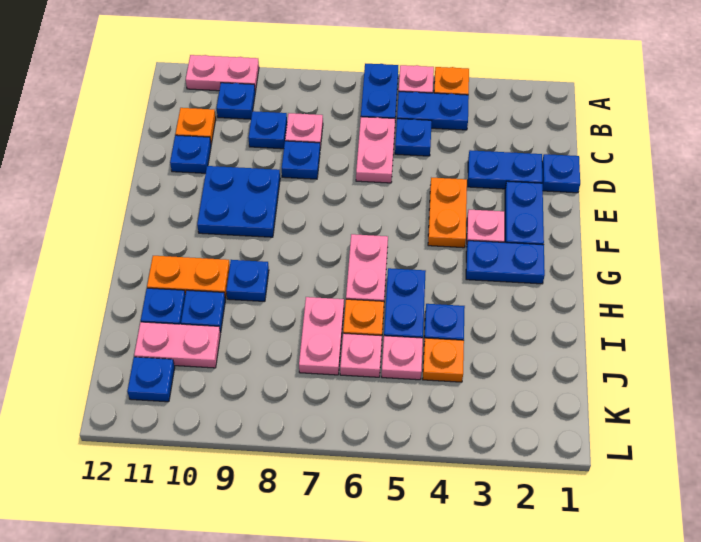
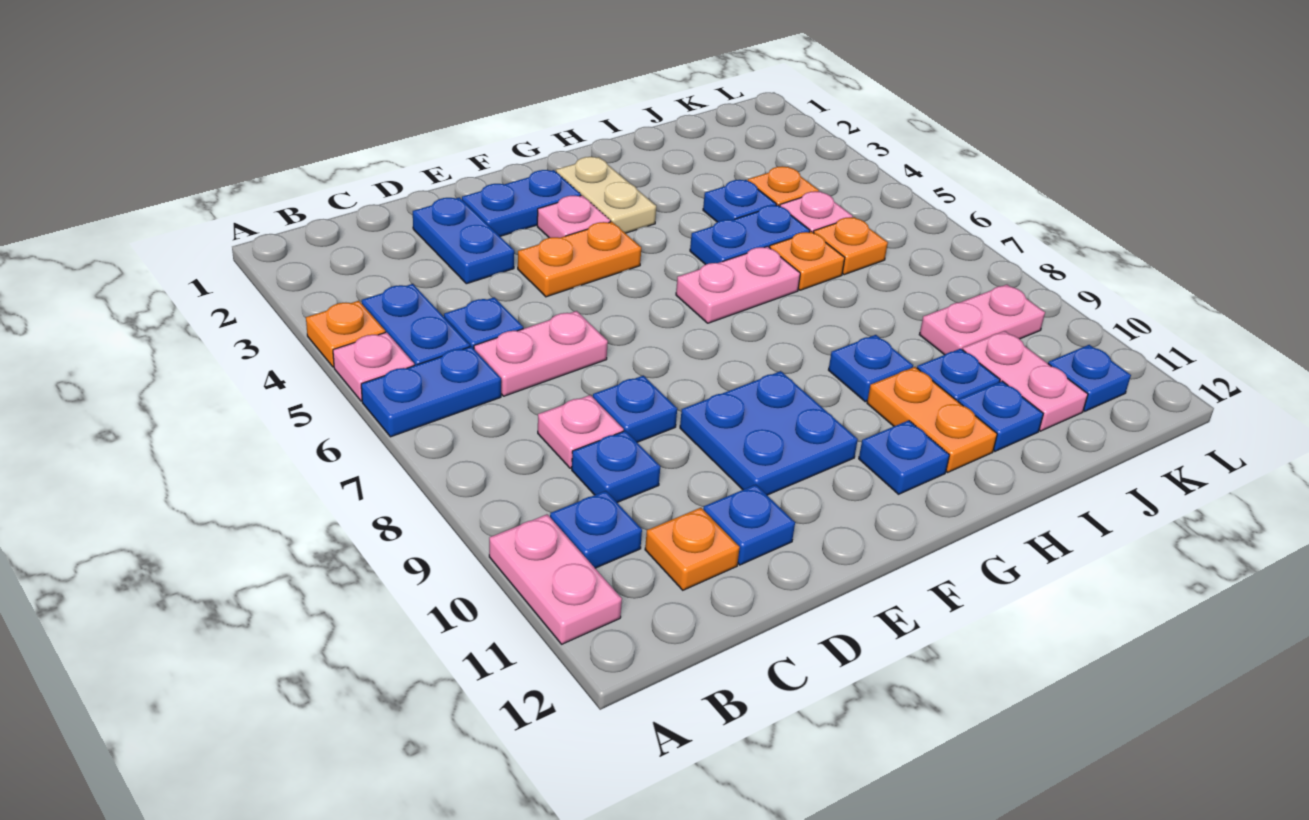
blue 1x1 plate [542,154,580,193] -> blue 1x1 plate moved to [859,420,949,494]
blue 1x2 plate [466,241,545,284] -> tan 1x2 plate [556,157,656,233]
pink 1x2 plate [299,297,344,375] -> pink 1x2 plate moved to [919,285,1045,355]
pink 1x1 plate [340,333,382,377] -> orange 1x1 plate [813,217,888,275]

